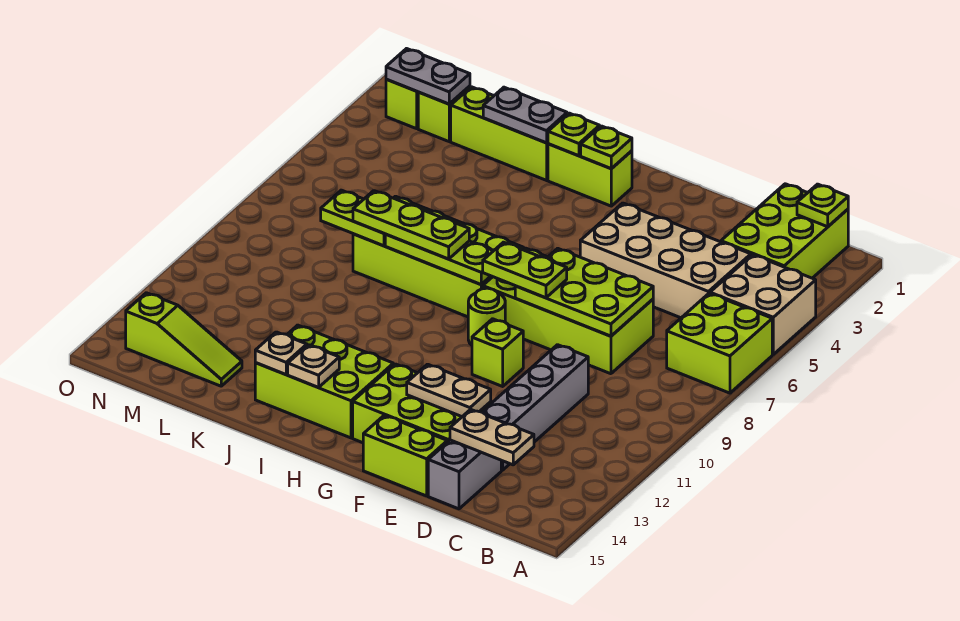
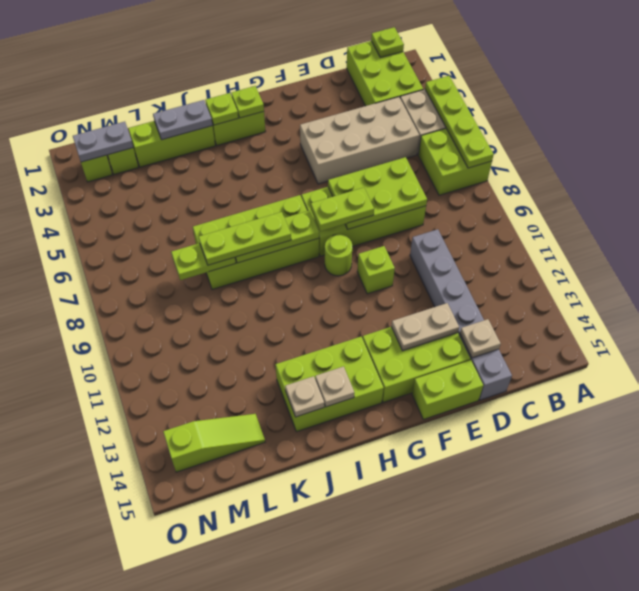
none -> lime 1x4 plate [425,76,494,168]
tan 1x2 plate [450,409,534,465] -> tan 1x1 plate [460,319,501,358]

